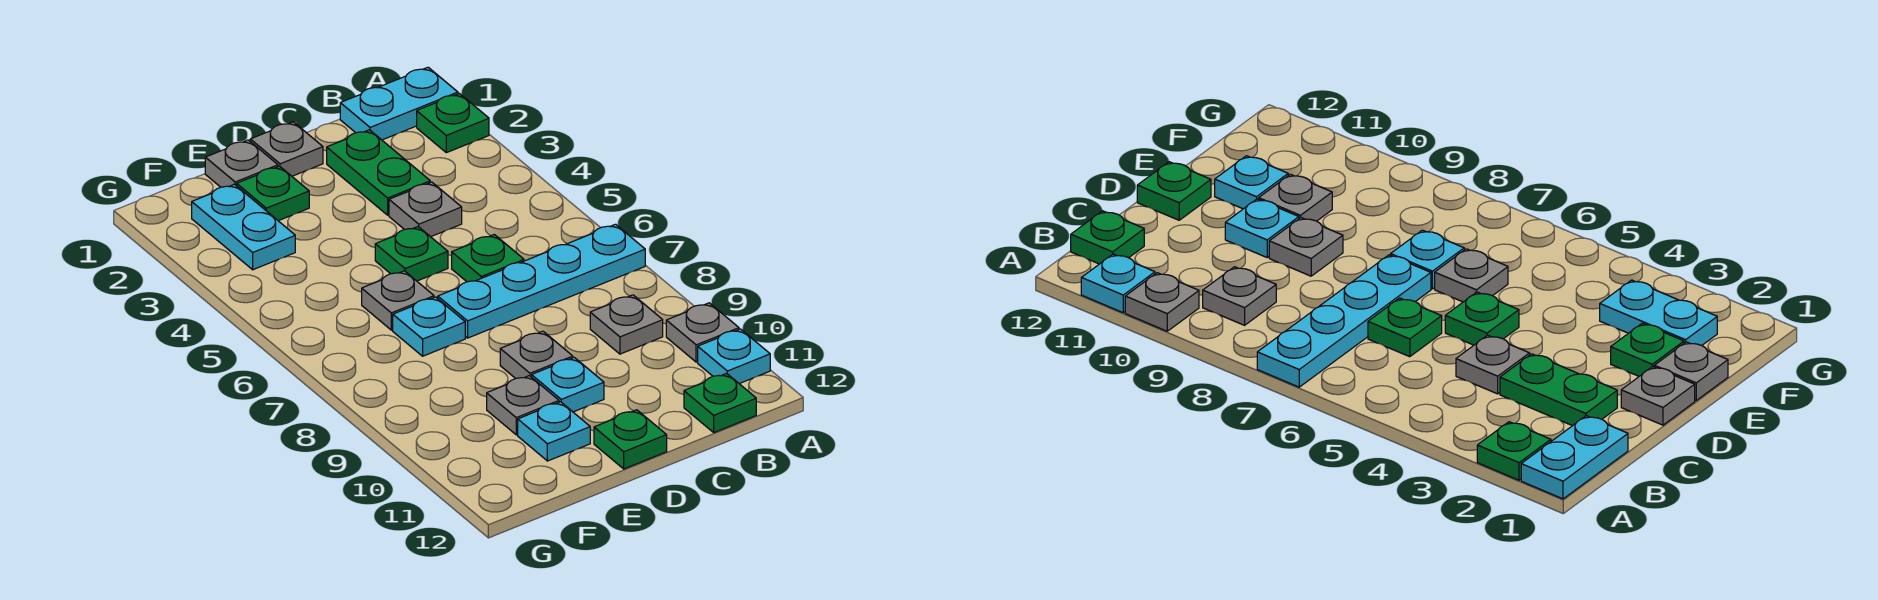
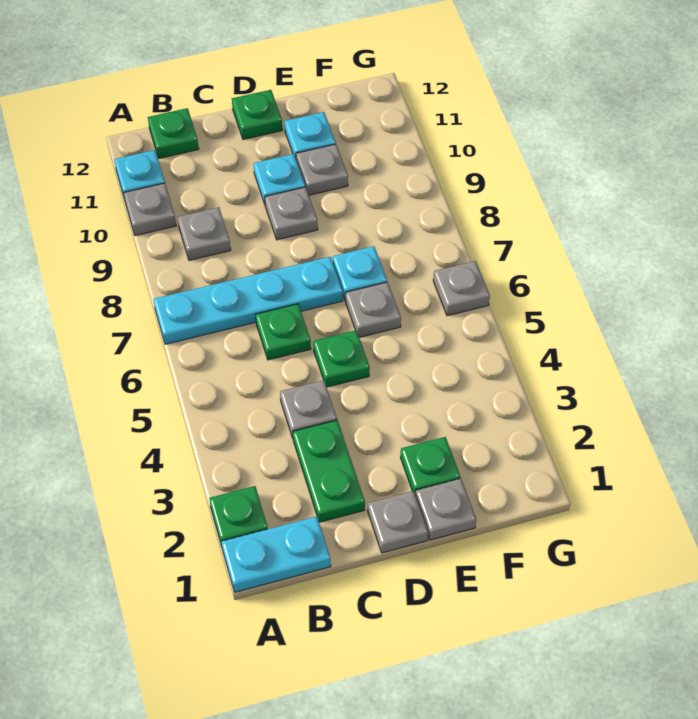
cyan 1x2 plate [192,184,295,270] -> none
none -> grey 1x1 plate [433,261,490,316]

